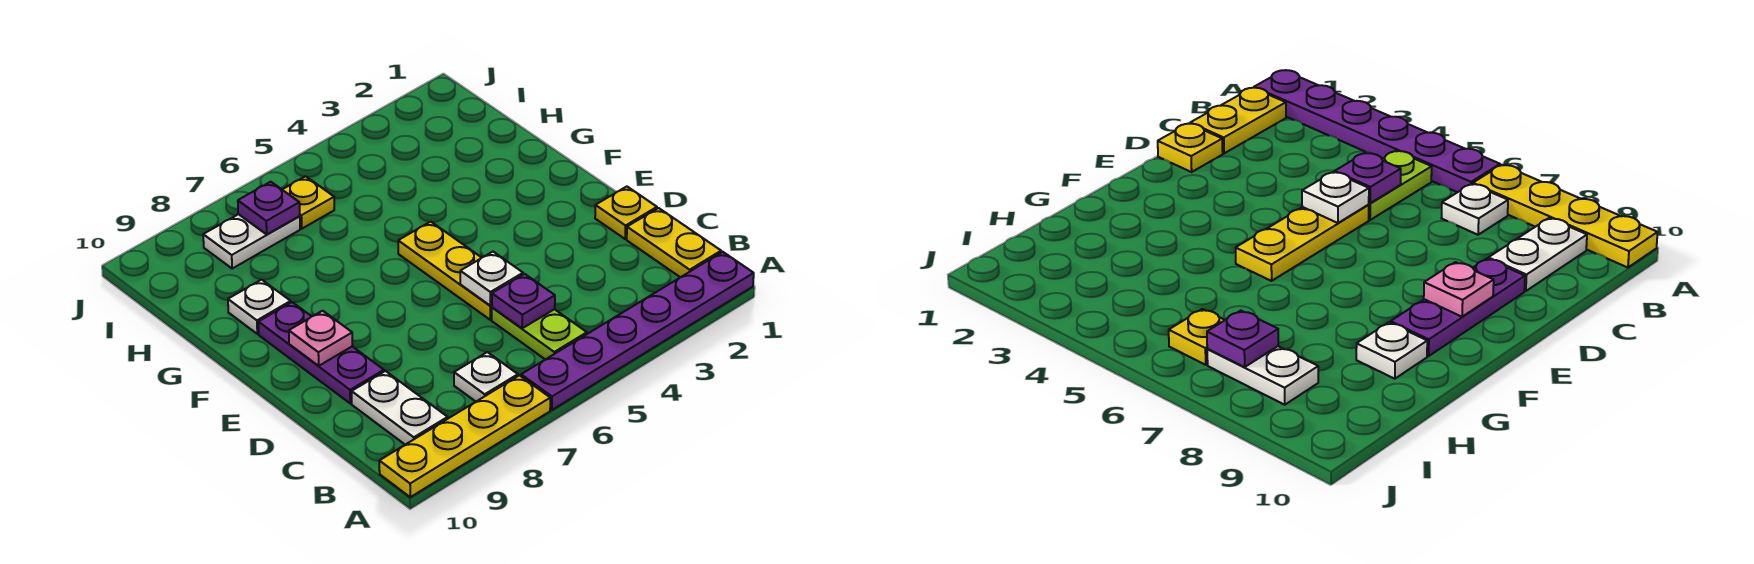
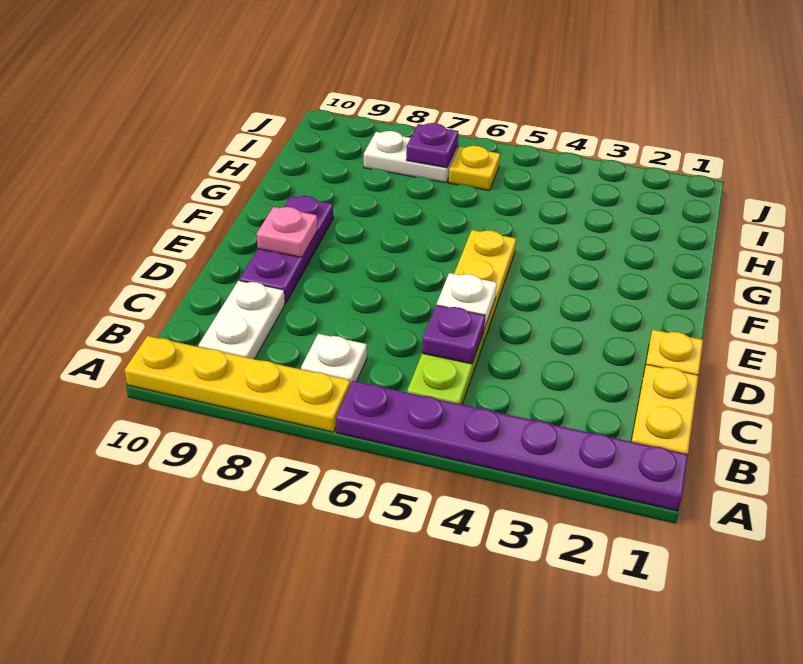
white 1x1 plate [228,280,291,334] -> none

